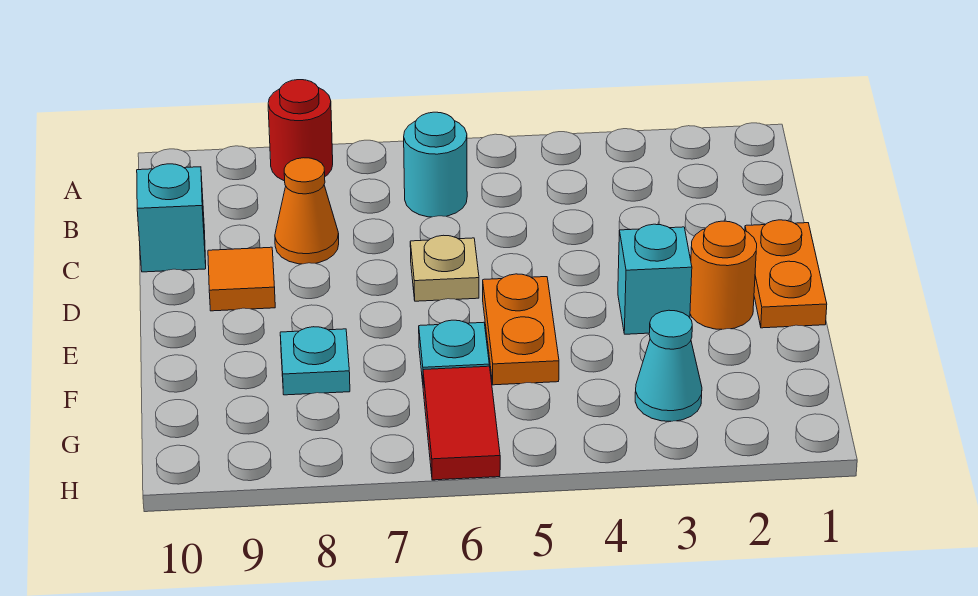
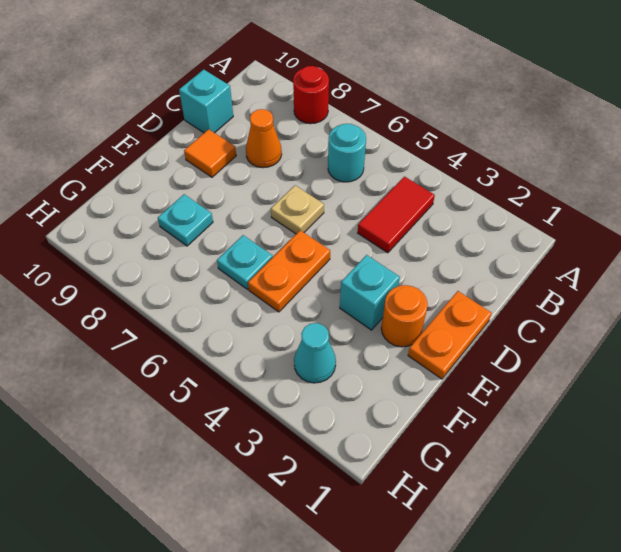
red 1x2 tile [423,366,500,480] -> red 1x2 tile moved to [358,177,435,253]

